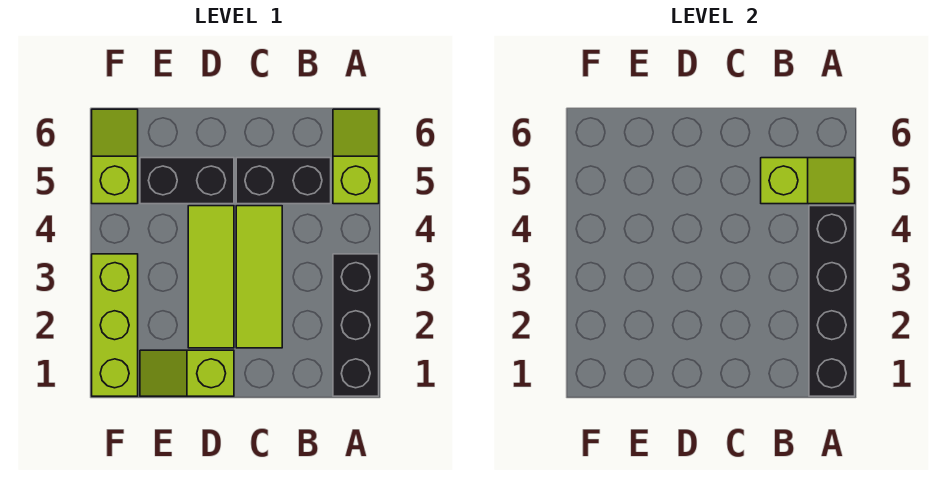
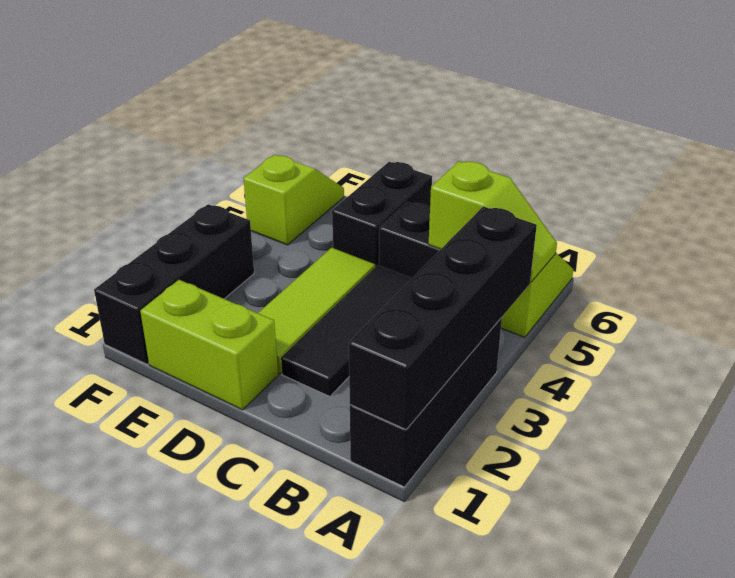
lime 1x3 tile [236,206,282,348] -> black 1x3 tile [281,265,412,396]
lime 1x2 slope [140,350,234,396] -> lime 1x2 brick [140,280,278,410]
black 1x2 brick [140,158,234,204] -> black 1x2 brick turned to [332,162,432,267]
lime 1x3 brick [92,254,138,396] -> black 1x3 brick [94,204,254,364]

